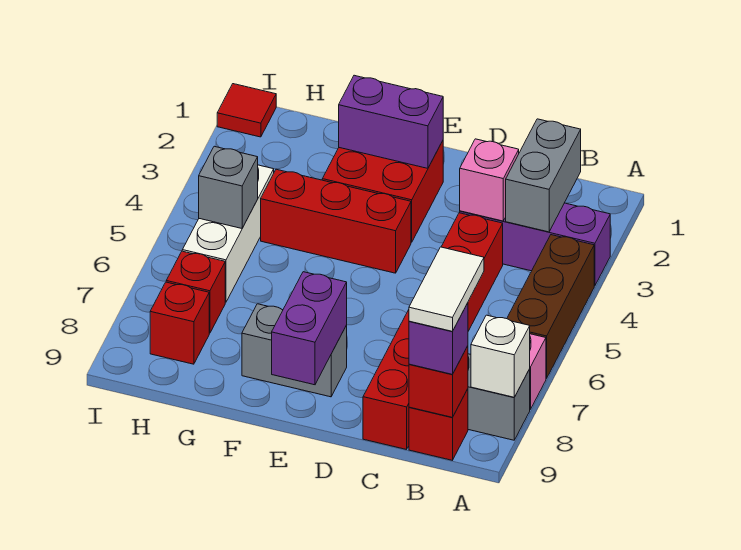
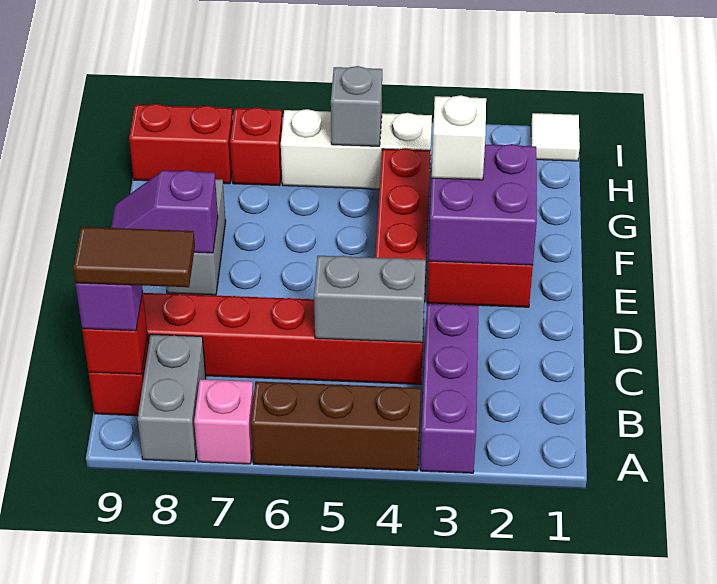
white 1x1 brick [471,315,530,397] -> white 1x1 brick moved to [432,95,486,180]
grey 1x2 brick [506,119,581,232] -> grey 1x2 brick moved to [314,256,426,343]
white 1x2 tile [409,247,484,331] -> brown 1x2 tile [73,227,195,287]
pink 1x1 brick [460,139,519,221] -> none
purple 1x2 brick [339,75,443,168] -> purple 2x2 brick [429,144,537,265]
purple 1x2 brick [272,272,347,385] -> purple 1x2 slope [111,170,218,253]
red 1x1 brick [150,282,209,364] -> red 1x2 brick [129,104,233,184]
red 1x1 tile [217,84,276,137] -> white 1x1 tile [531,113,580,161]

